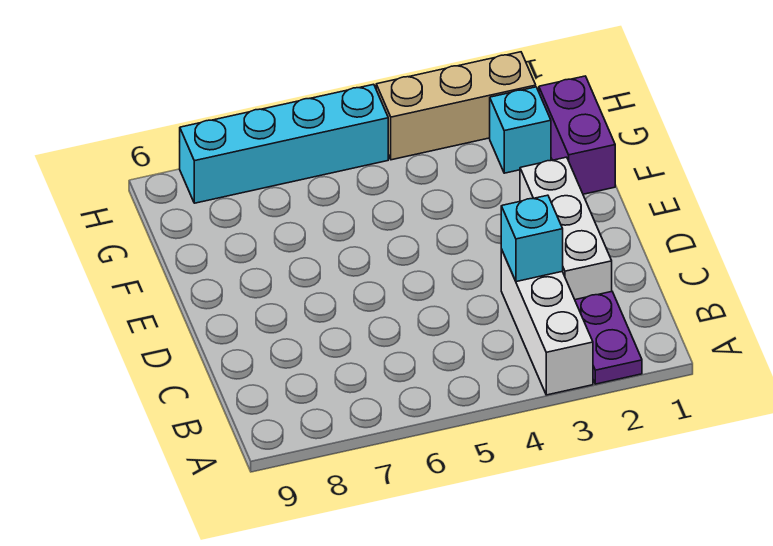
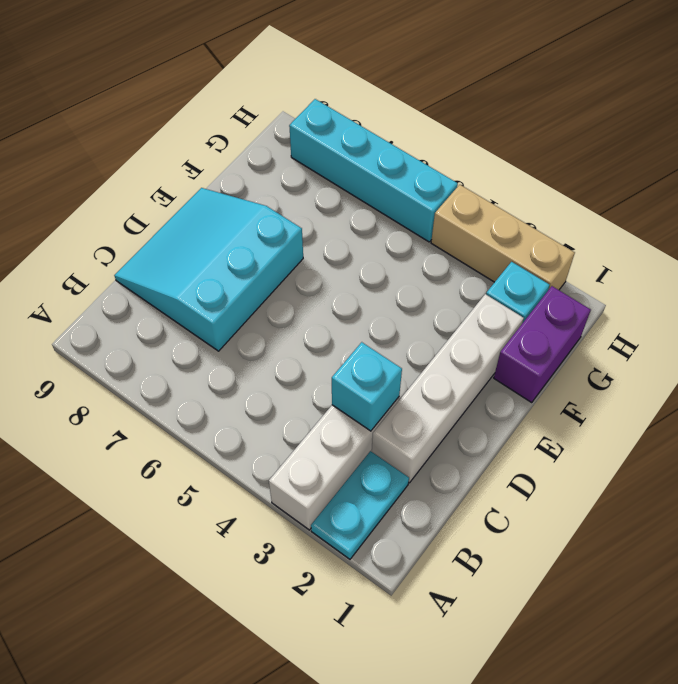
purple 1x2 plate [575,292,642,384] -> cyan 1x2 plate [311,451,409,559]
white 1x3 brick [520,157,612,300] -> white 1x4 brick [372,294,524,483]
none -> cyan 3x3 slope [114,188,303,351]

